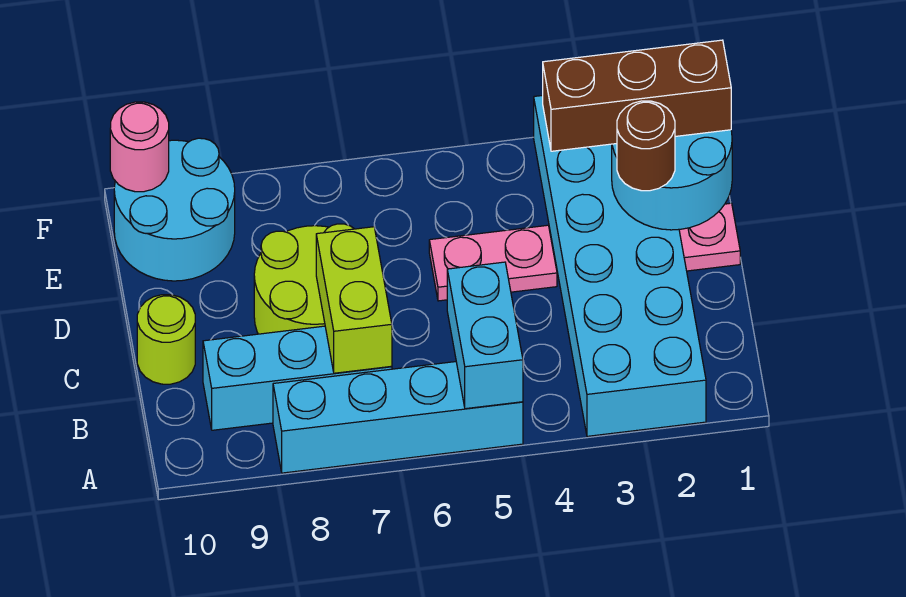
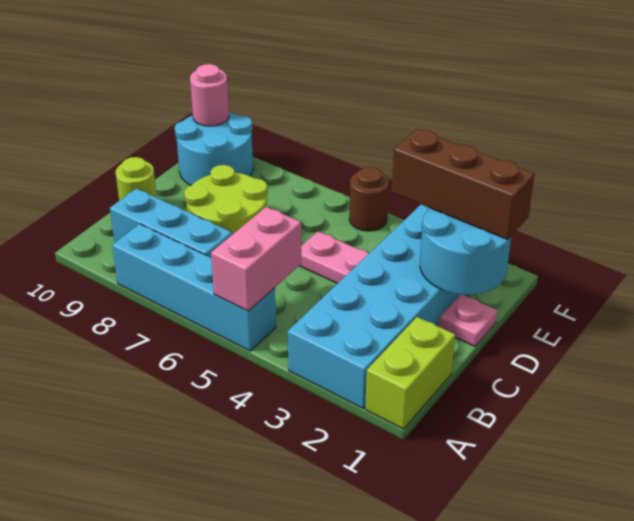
cyan 1x2 brick [447,262,523,409] -> pink 1x2 brick [211,207,301,311]
lime 1x2 brick [316,227,392,373] -> lime 1x2 brick moved to [365,317,455,429]
brown 1x1 round brick [617,101,675,191] -> brown 1x1 round brick moved to [349,167,389,231]

